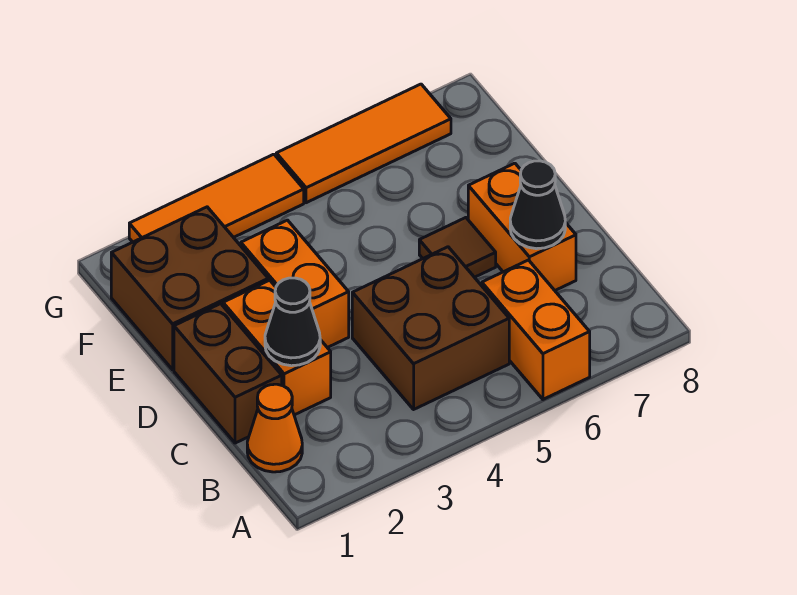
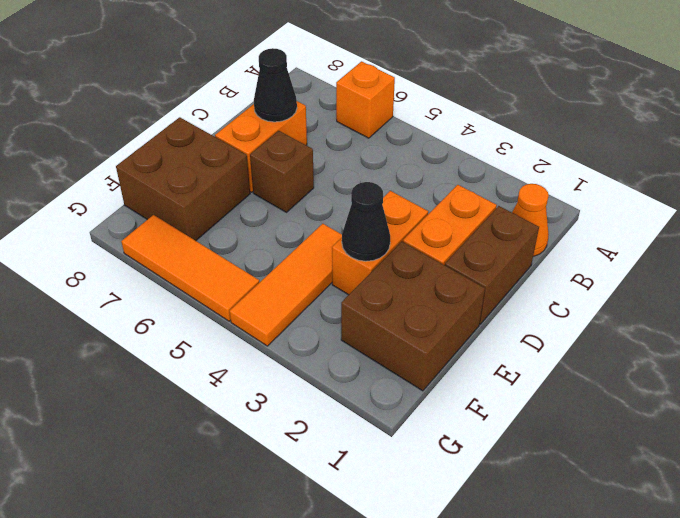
orange 1x2 brick [482,260,590,399] -> orange 1x1 brick [336,61,395,138]
brown 2x2 brick [352,247,509,409] -> brown 2x2 brick moved to [116,117,250,241]
black 1x1 cone [265,278,320,366] -> black 1x1 cone moved to [342,182,390,261]
brown 1x1 tile [419,218,496,277] -> brown 1x1 brick [250,131,314,212]
orange 1x3 tile [129,154,304,242] -> orange 1x3 tile turned to [230,224,342,346]

